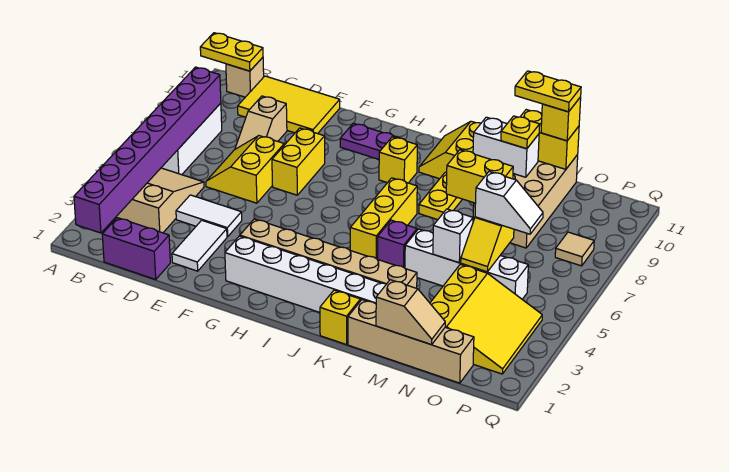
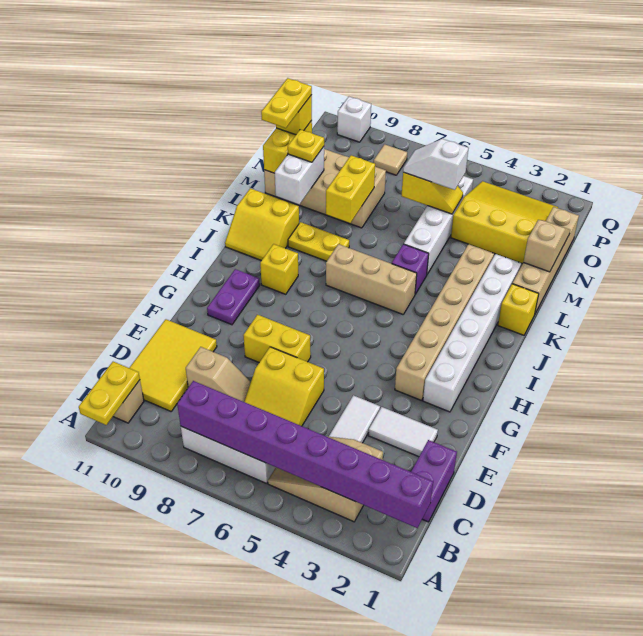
yellow 1x3 brick [350,178,417,259] -> tan 1x3 brick [326,244,417,314]
white 1x1 brick [433,209,473,263] -> white 1x1 brick moved to [337,97,371,142]
white 1x2 slope [475,172,543,234] -> white 1x2 slope turned to [403,139,469,190]

